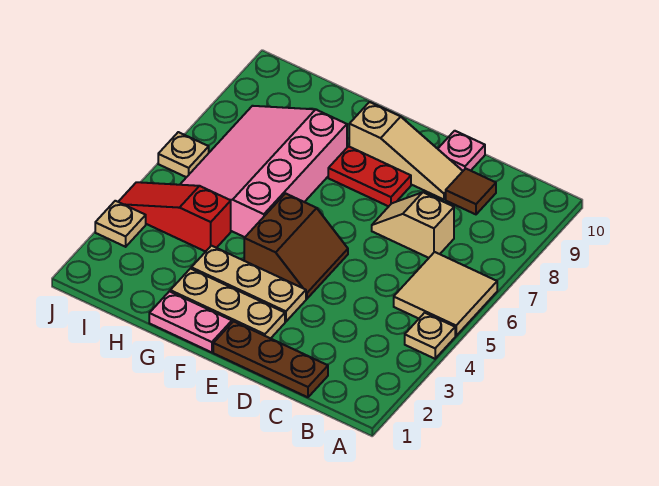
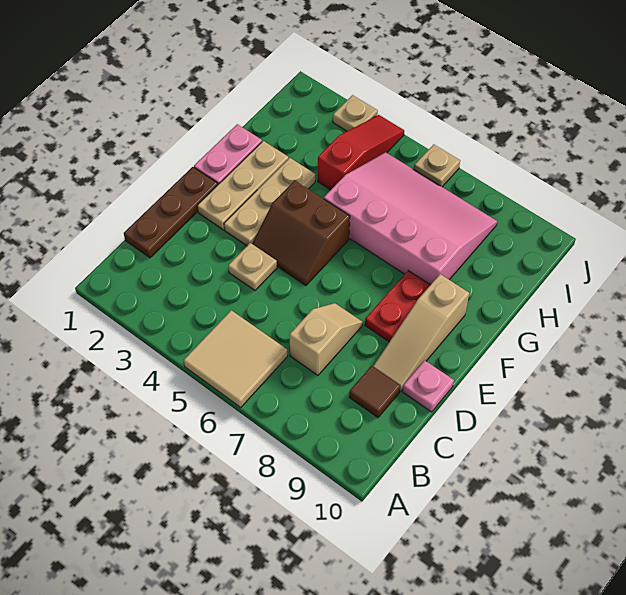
tan 1x1 plate [405,313,455,359] -> tan 1x1 plate moved to [228,243,277,291]

